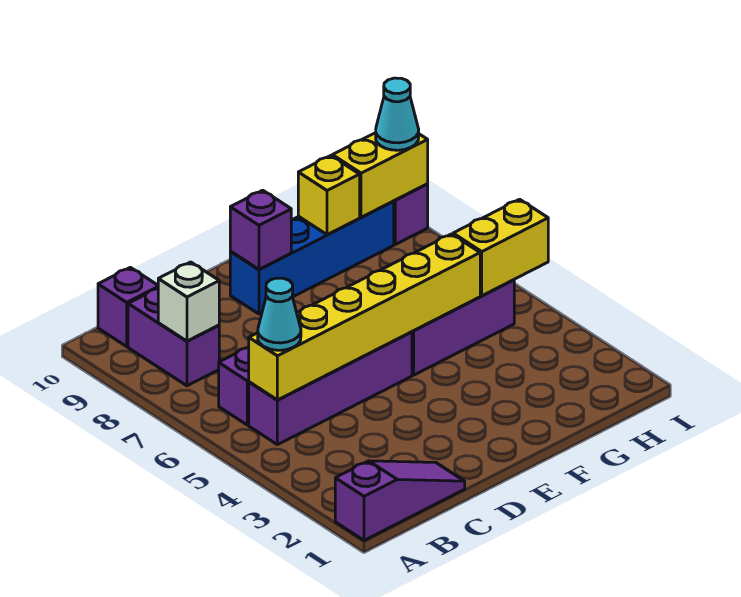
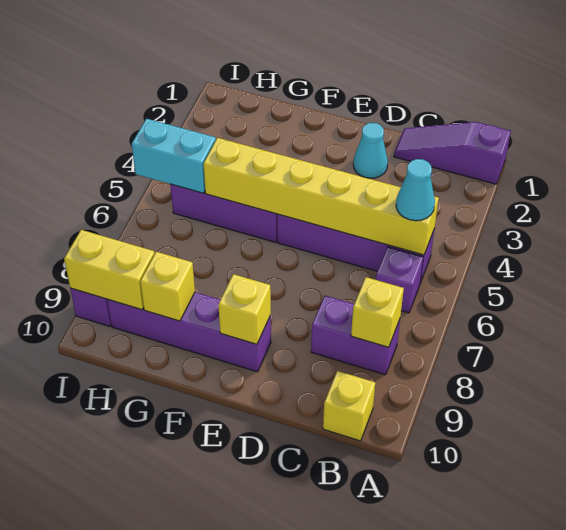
purple 1x2 brick [128,288,219,386] -> purple 1x2 brick turned to [311,296,400,375]
white 1x1 brick [158,262,219,341] -> yellow 1x1 brick [351,277,404,347]
purple 1x1 brick [98,267,158,346] -> yellow 1x1 brick [323,371,375,441]
blue 1x4 brick [230,202,394,314] -> purple 1x4 brick [107,292,271,372]
purple 1x1 brick [230,190,291,270] -> yellow 1x1 brick [218,274,271,344]
yellow 1x2 brick [453,199,548,296] -> cyan 1x2 brick [132,119,216,193]
cyan 1x1 cone [376,78,419,150] -> cyan 1x1 cone moved to [353,123,388,178]

